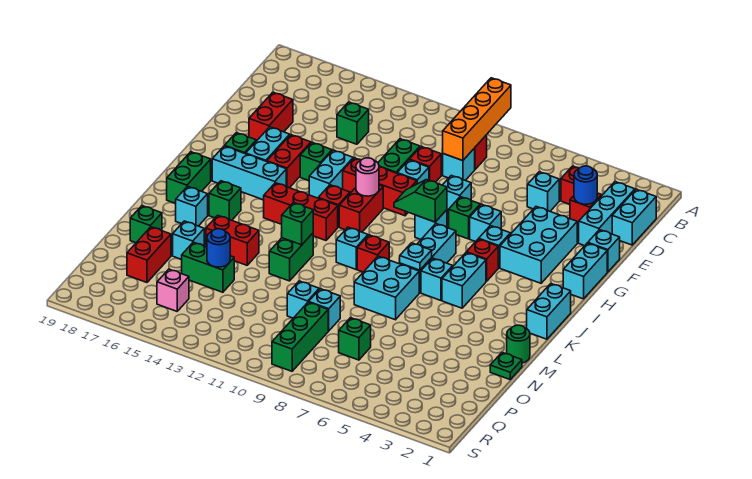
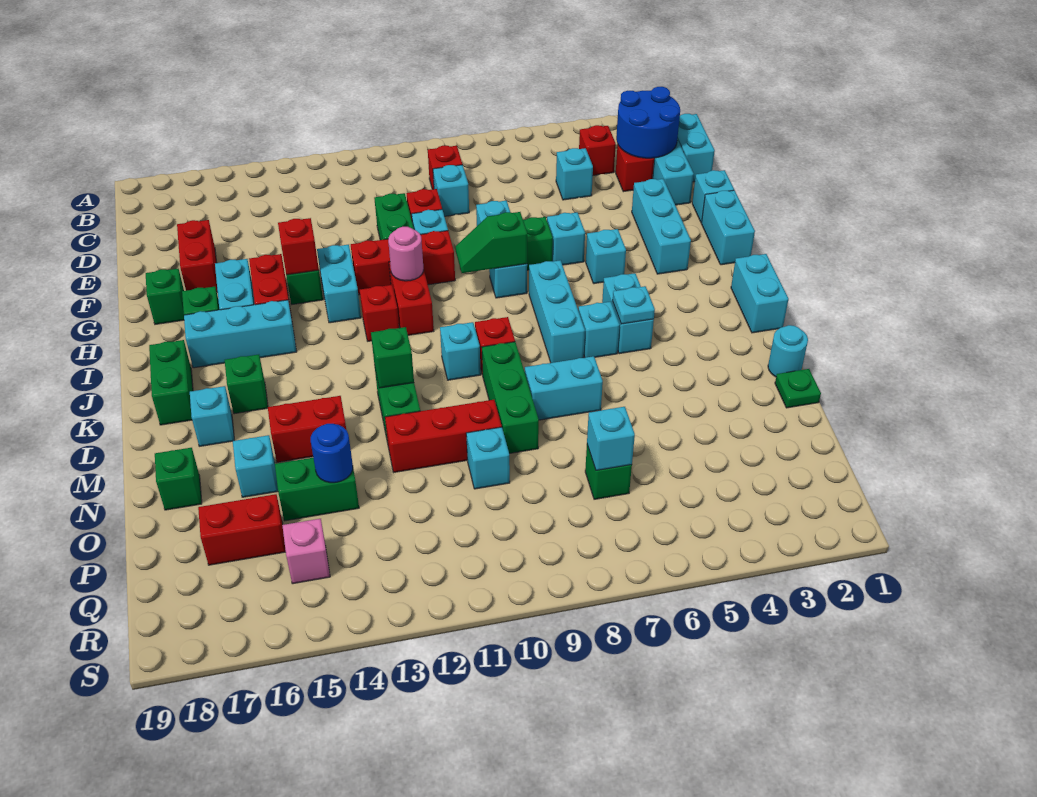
orange 1x4 brick [442,78,511,161] -> none
blue 1x1 round brick [574,166,597,204] -> blue 2x2 round brick [616,87,680,158]
green 1x1 brick [337,102,369,144] -> green 1x1 brick moved to [146,269,184,324]
cyan 2x3 brick [500,207,578,283] -> cyan 1x3 brick [632,179,691,274]
red 1x1 brick [467,239,498,281] -> red 1x1 brick moved to [278,218,319,275]
red 1x3 brick [264,183,338,240] -> red 1x3 brick moved to [385,400,502,472]
cyan 1x1 plate [399,243,432,270] -> cyan 1x1 plate moved to [613,286,655,324]
cyan 2x2 brick [354,256,419,320] -> cyan 1x2 brick [525,356,603,420]
green 1x1 round brick [507,325,530,363] -> cyan 1x1 round brick [768,325,808,377]
cyan 1x1 brick [309,289,340,331] -> cyan 1x1 brick moved to [587,407,635,470]
red 1x2 brick [127,227,171,282] -> red 1x2 brick turned to [198,494,286,565]
green 1x3 brick [272,302,328,371] -> green 1x3 brick moved to [482,342,539,454]

